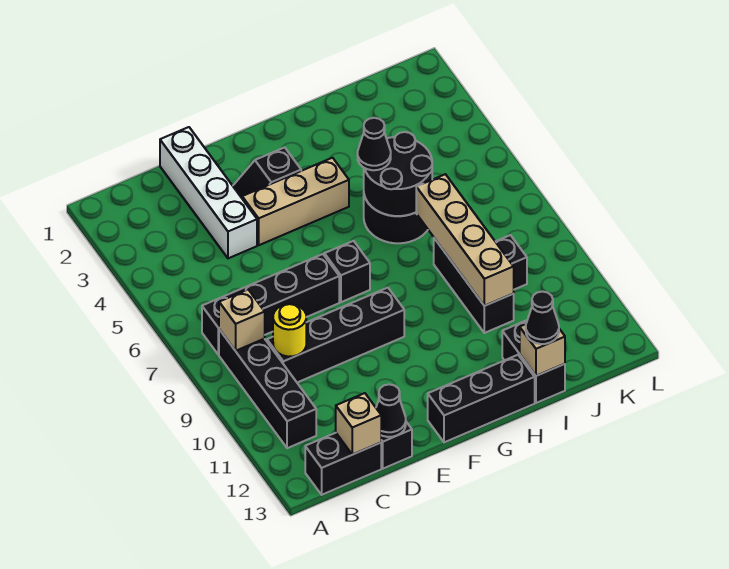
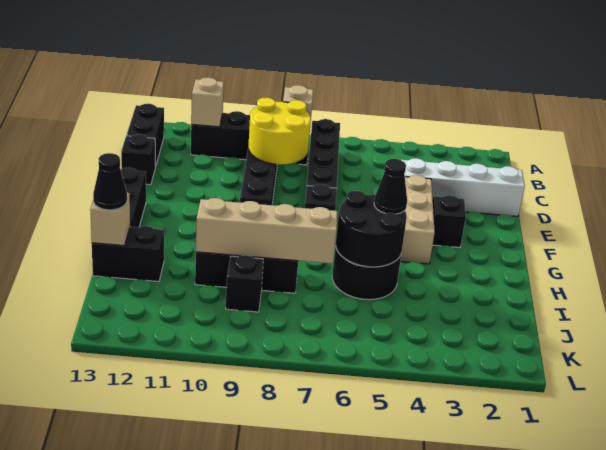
yellow 1x1 round brick [273,304,306,357] -> yellow 2x2 round brick [248,97,311,165]
tan 1x1 brick [336,393,381,455] -> tan 1x1 brick moved to [191,77,224,127]
black 1x1 cone [376,384,406,437] -> none

